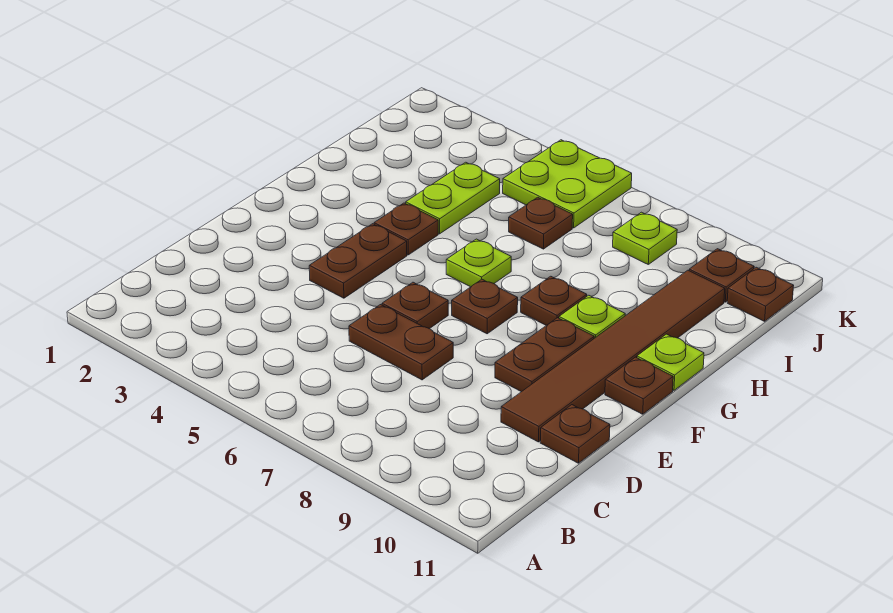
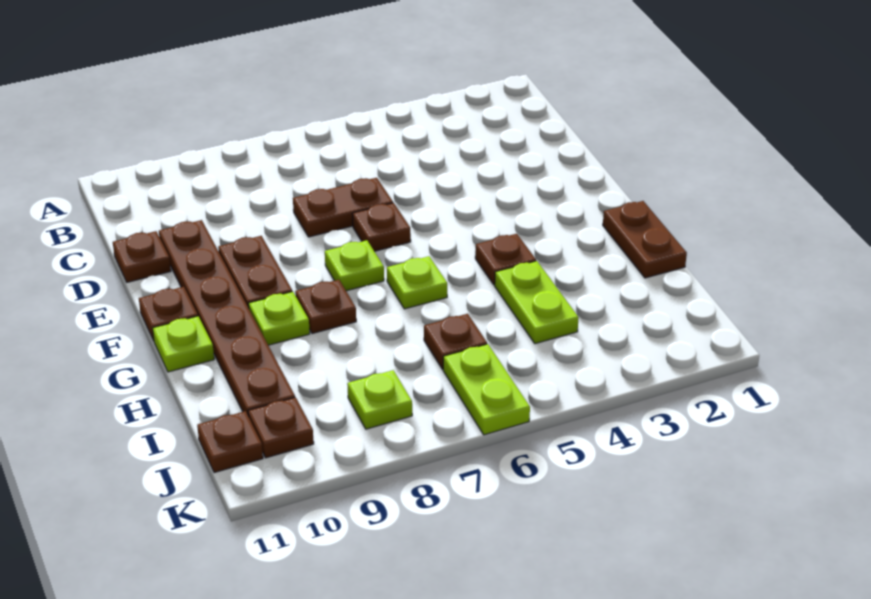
brown 1x6 tile [501,270,725,442] -> brown 1x6 plate [159,220,295,416]
brown 1x2 plate [309,224,407,298] -> brown 1x2 plate moved to [603,201,687,278]
brown 1x1 plate [452,279,518,334] -> lime 1x1 plate [325,240,384,291]
lime 2x2 plate [503,140,632,228] -> lime 1x2 plate [443,344,530,435]

